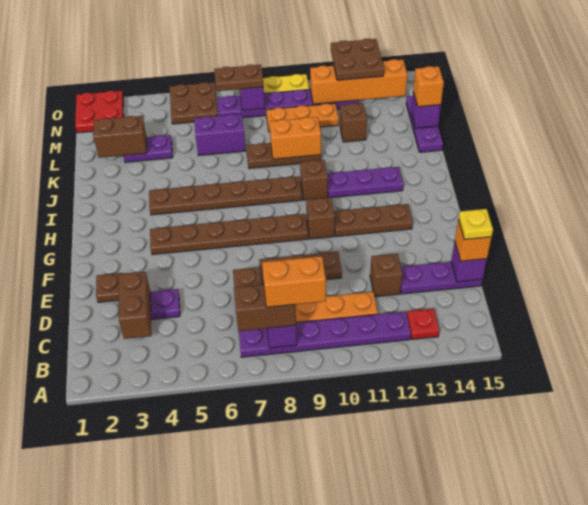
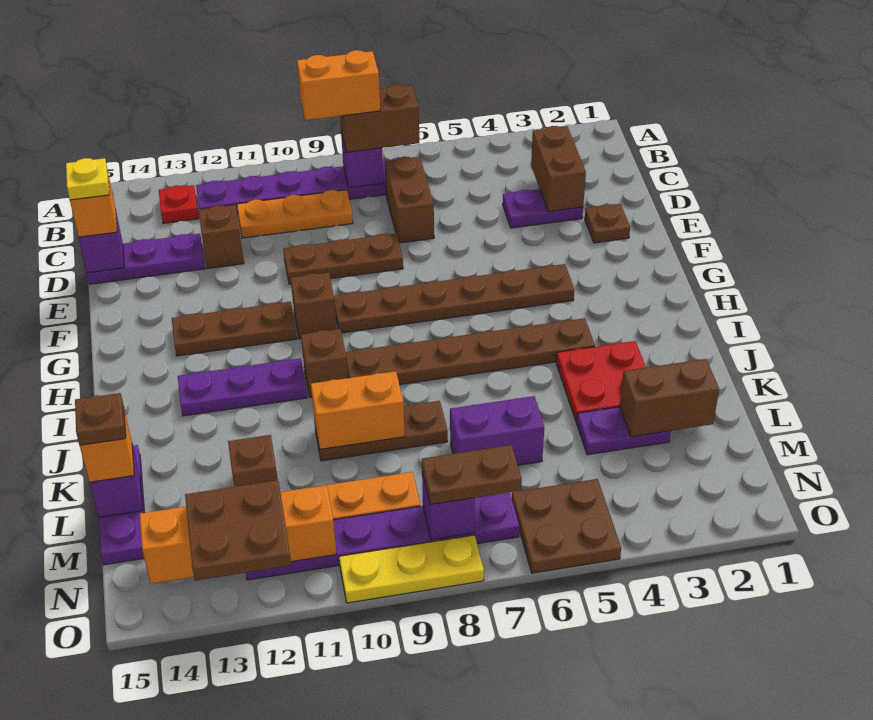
none -> brown 1x1 plate [75,393,126,445]
red 2x2 plate [75,91,124,133] -> red 2x2 plate moved to [556,341,646,423]

